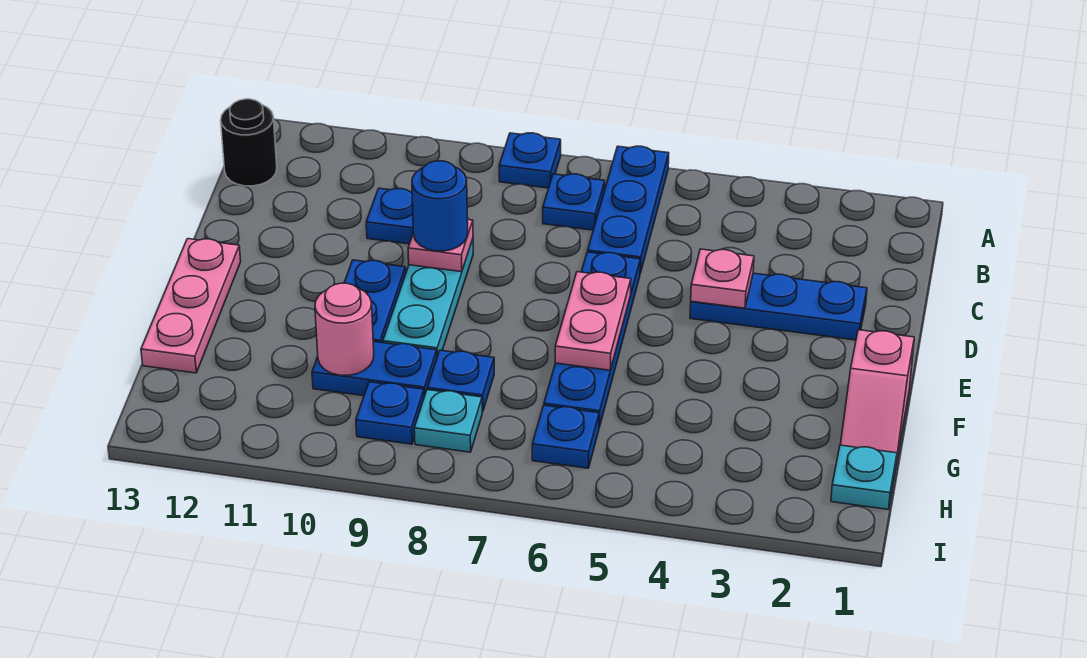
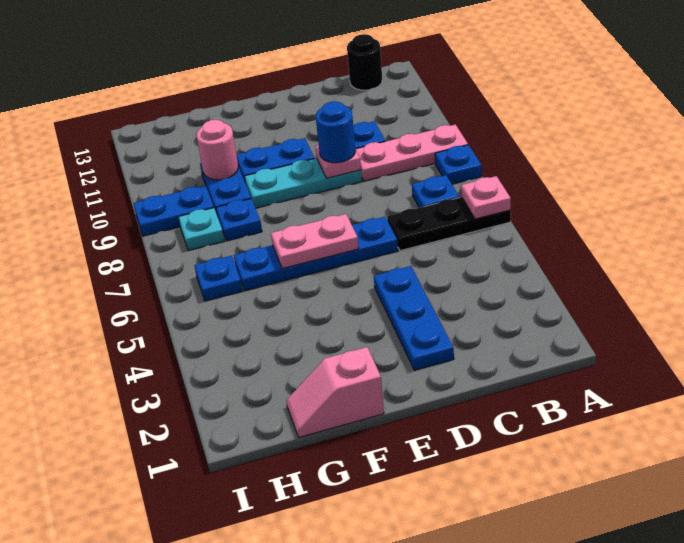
blue 1x3 plate [588,146,669,273] -> black 1x3 plate [387,197,511,251]
pink 1x1 plate [691,249,754,308] -> pink 1x1 plate moved to [461,176,511,219]
pink 1x3 plate [141,239,241,373] -> pink 1x3 plate moved to [355,125,468,181]
cyan 1x1 plate [831,445,897,509] -> none
blue 1x1 plate [356,382,424,444] -> blue 1x2 plate [133,185,214,236]

